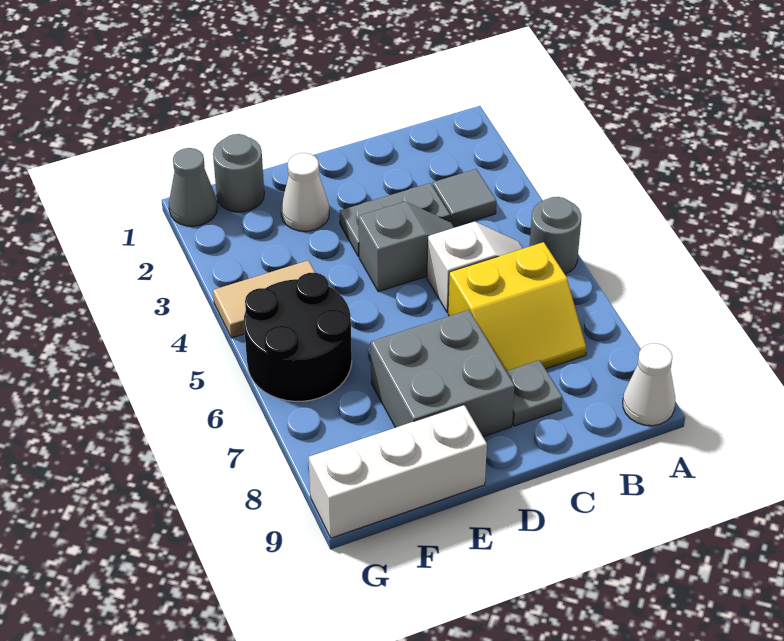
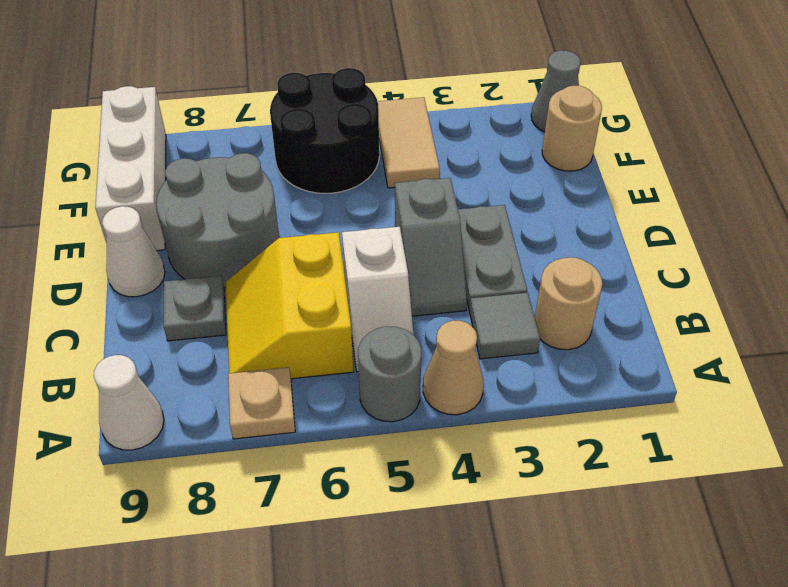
none -> tan 1x1 cone [423,321,484,415]
none -> tan 1x1 plate [228,367,295,439]
none -> tan 1x1 round brick [535,257,602,350]
grey 2x2 brick [371,310,515,437] -> grey 2x2 round brick [156,153,279,288]
white 1x1 cone [281,153,329,231] -> white 1x1 cone moved to [102,206,165,297]
grey 1x1 round brick [213,134,264,212] -> tan 1x1 round brick [542,86,602,171]

